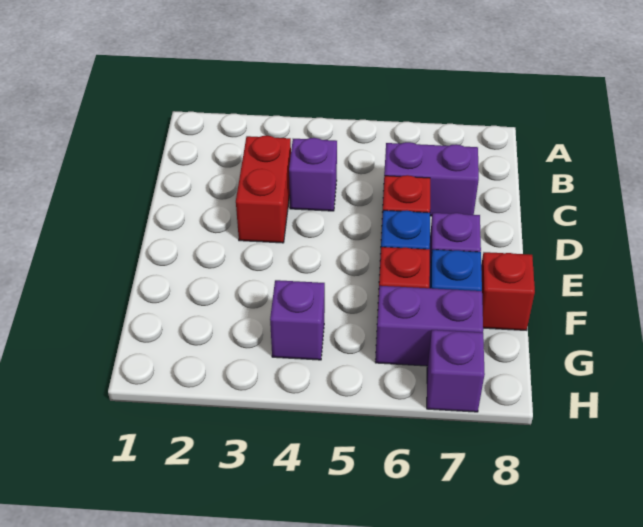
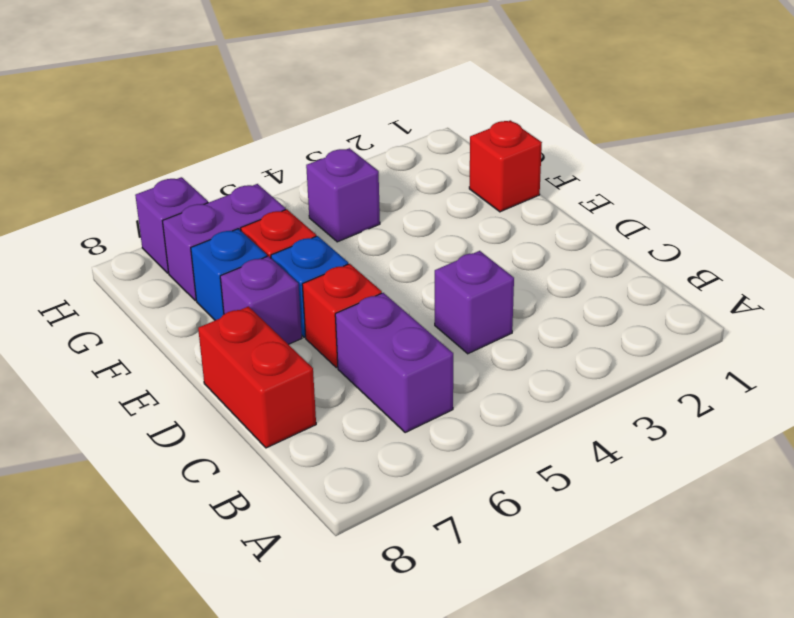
red 1x2 brick [236,136,291,243] -> red 1x2 brick moved to [198,307,316,448]
purple 1x2 brick [383,142,479,216] -> purple 1x2 brick turned to [335,293,453,433]
red 1x1 brick [481,252,535,330] -> red 1x1 brick moved to [469,120,542,212]

